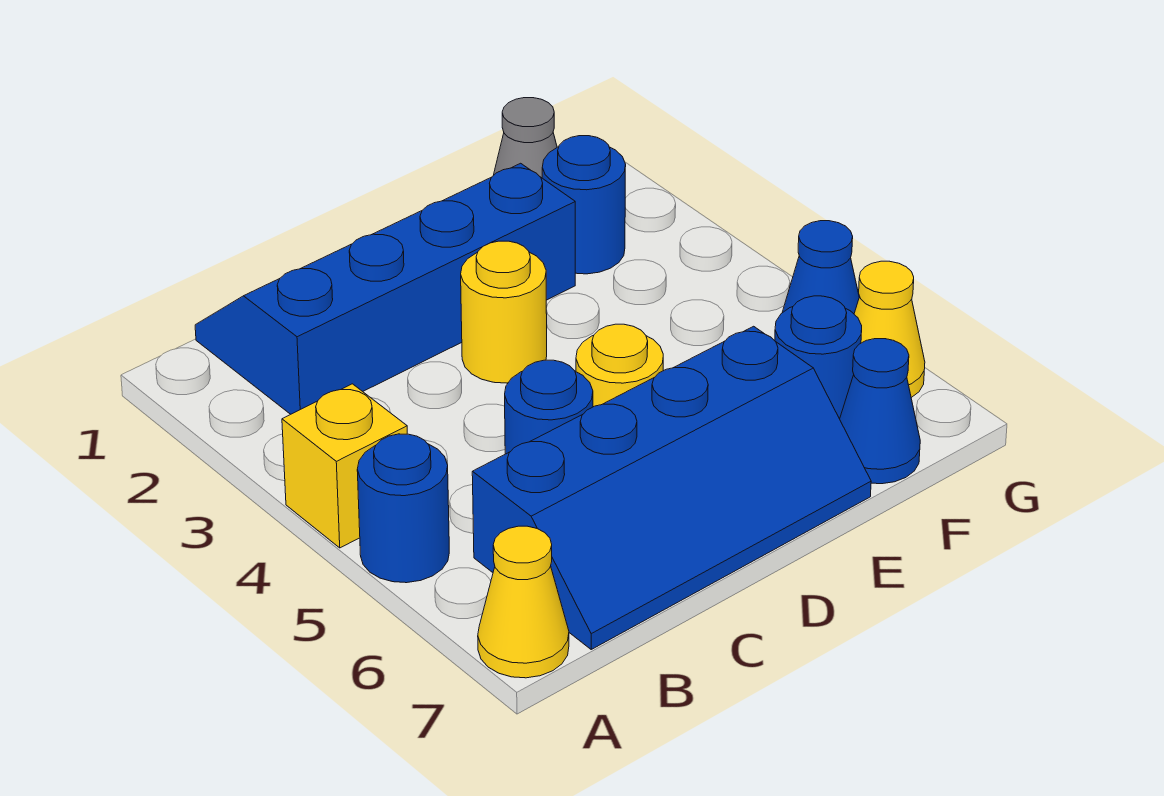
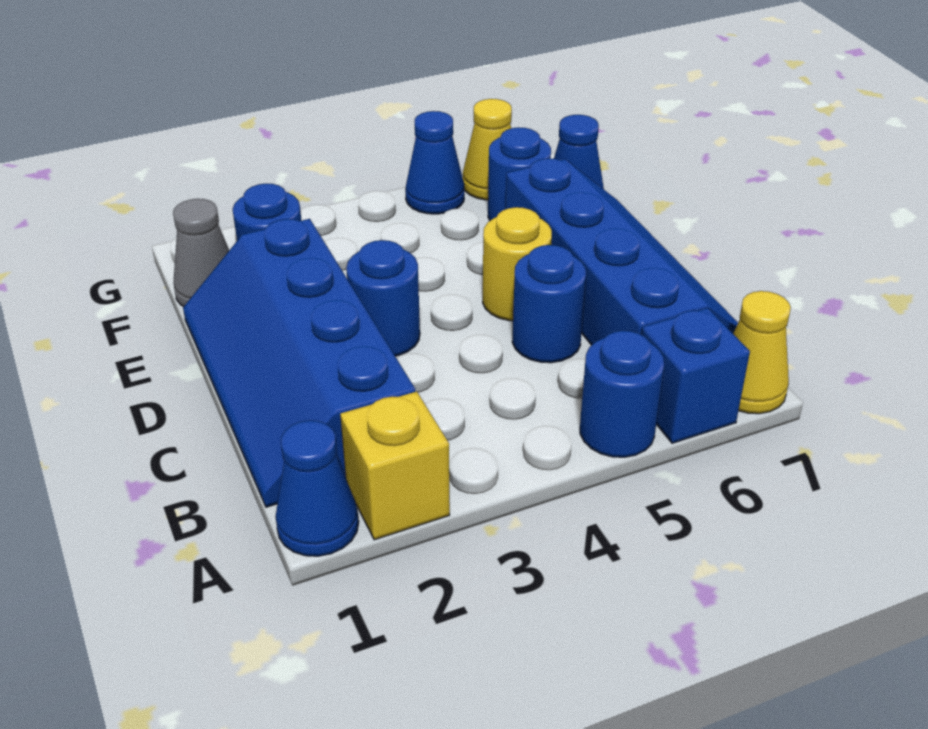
none -> blue 1x1 cone [275,420,359,556]
yellow 1x1 brick [282,384,407,548] -> yellow 1x1 brick moved to [340,392,450,540]
none -> blue 1x1 brick [642,308,750,443]
yellow 1x1 round brick [461,241,547,383] -> blue 1x1 round brick [346,240,420,356]

